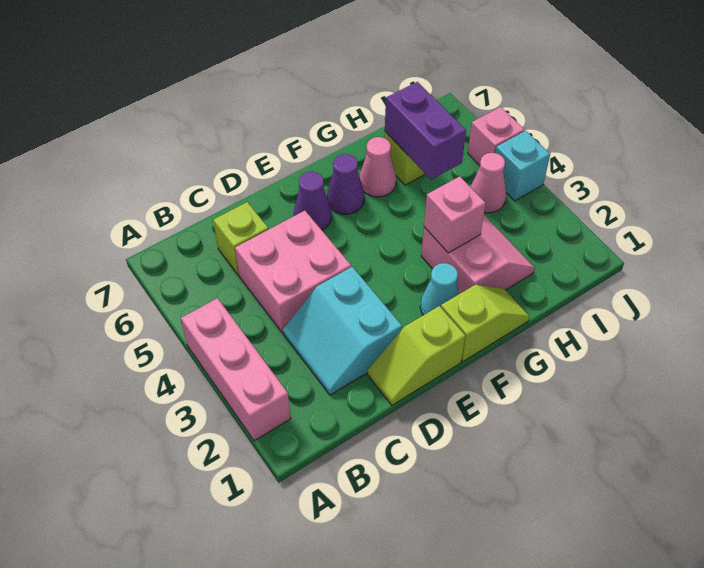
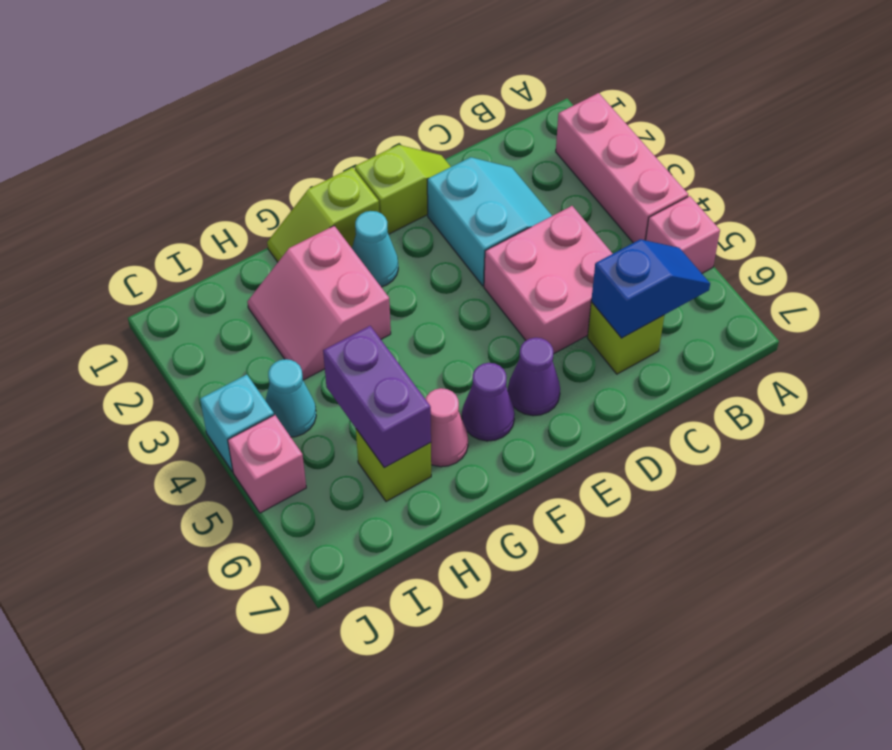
none -> blue 1x2 slope [591,239,710,338]
pink 1x1 brick [424,176,486,253] -> pink 1x1 brick moved to [646,196,720,273]
pink 1x1 cone [471,153,506,213] -> cyan 1x1 cone [265,359,316,437]

